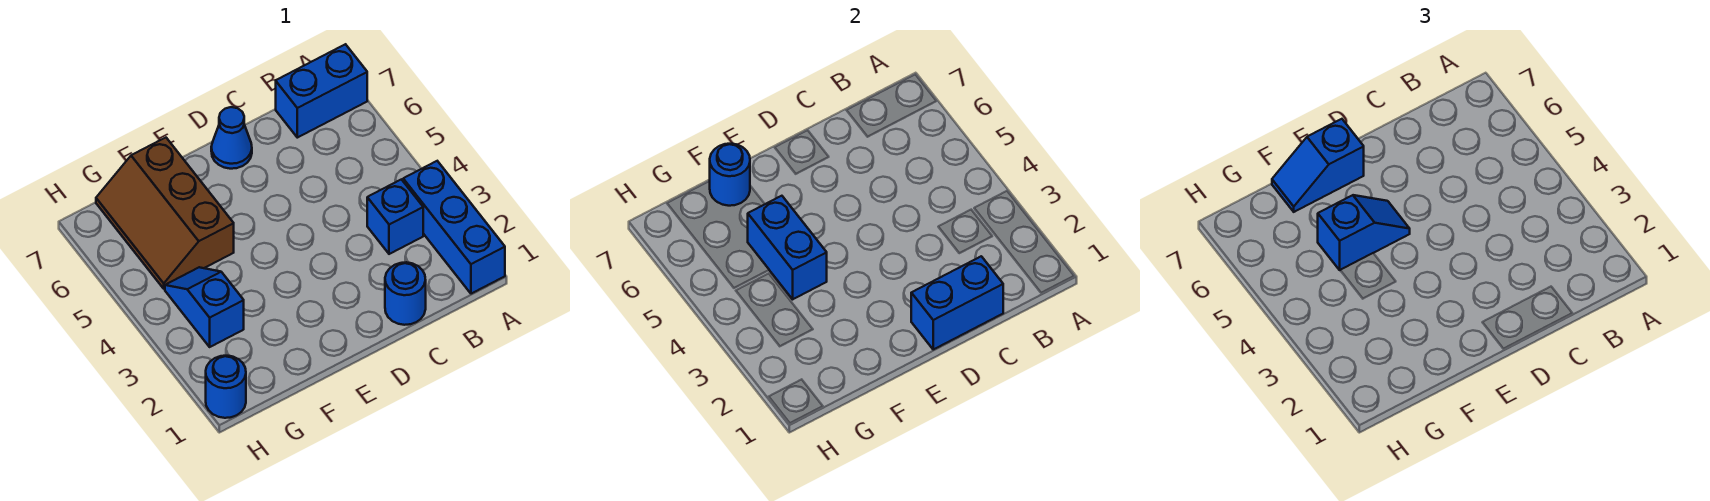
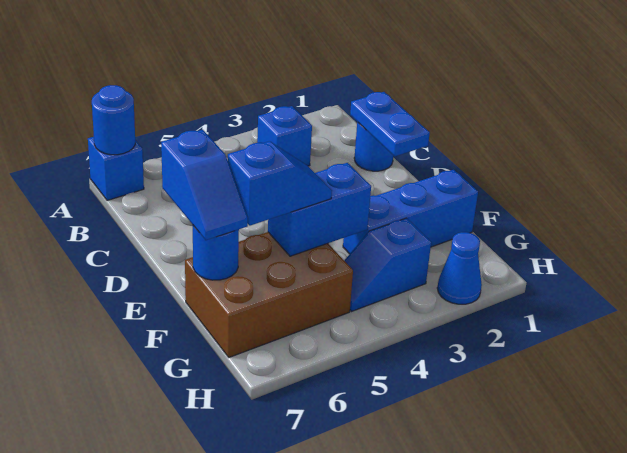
blue 1x3 brick [403,161,505,294] -> blue 1x3 brick moved to [343,170,478,254]
blue 1x2 brick [276,44,367,138] -> blue 1x1 brick [88,137,144,201]
blue 1x2 brick [911,256,1003,349] -> blue 1x2 plate [350,92,430,156]
blue 1x1 cone [211,107,252,169] -> blue 1x1 cone moved to [437,232,482,304]
blue 1x2 slope [1318,195,1410,270] -> blue 1x2 slope turned to [228,141,332,226]
brown 2x3 slope [96,138,234,289] -> brown 2x3 brick [185,232,353,357]
blue 1x1 round brick [206,356,246,418] -> blue 1x1 round brick moved to [92,85,135,155]

